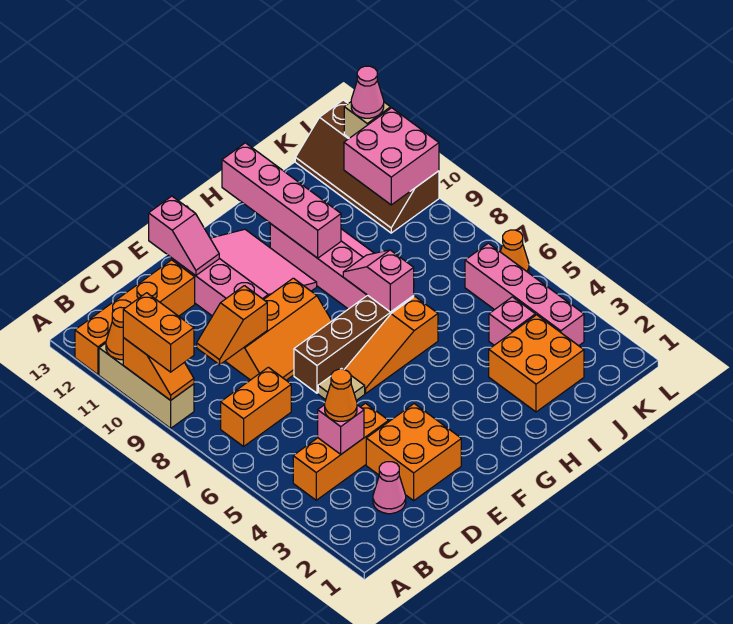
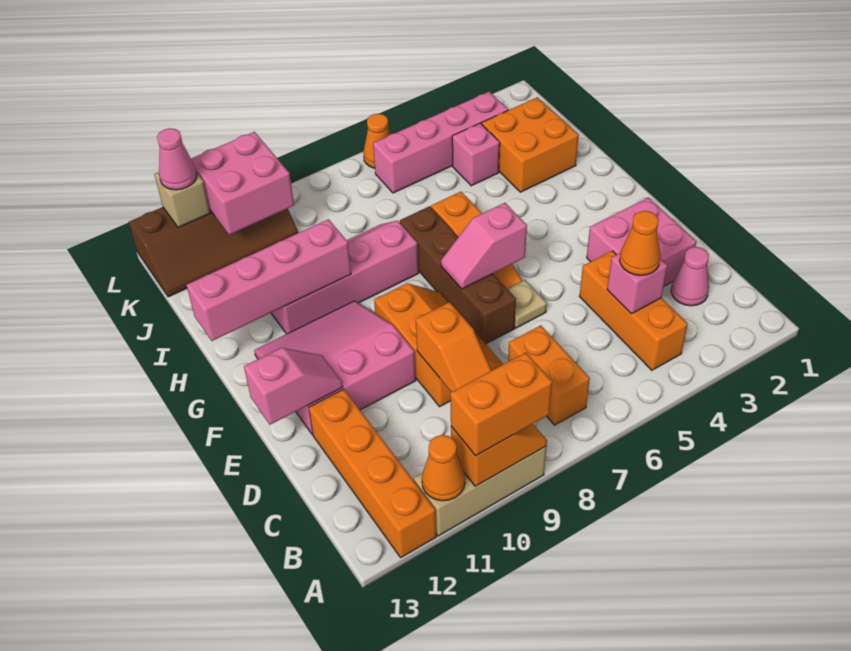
orange 2x2 brick [366,404,461,501] -> pink 2x2 brick [587,198,696,286]
pink 1x2 slope [343,250,414,312] -> pink 1x2 slope moved to [441,203,527,289]

